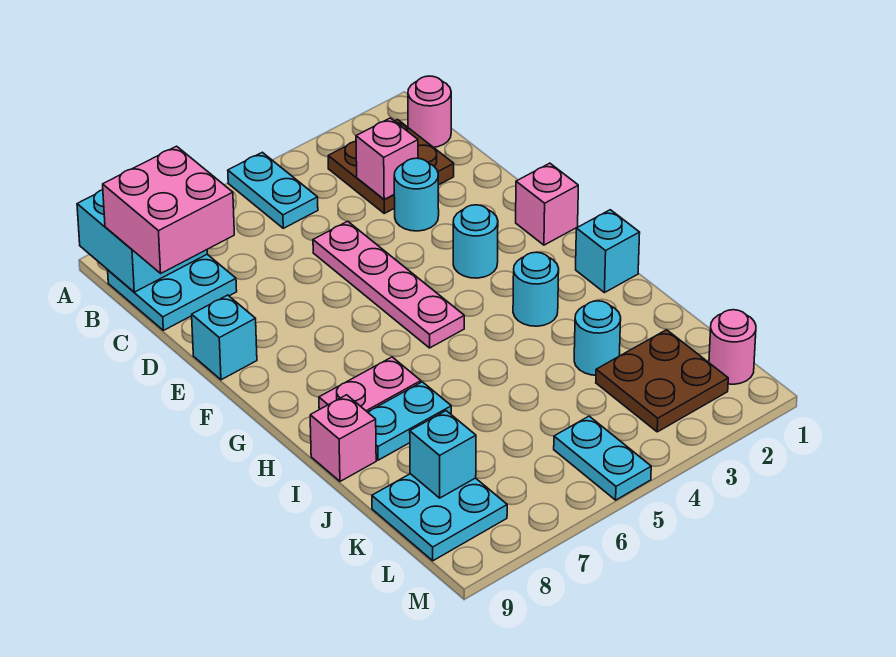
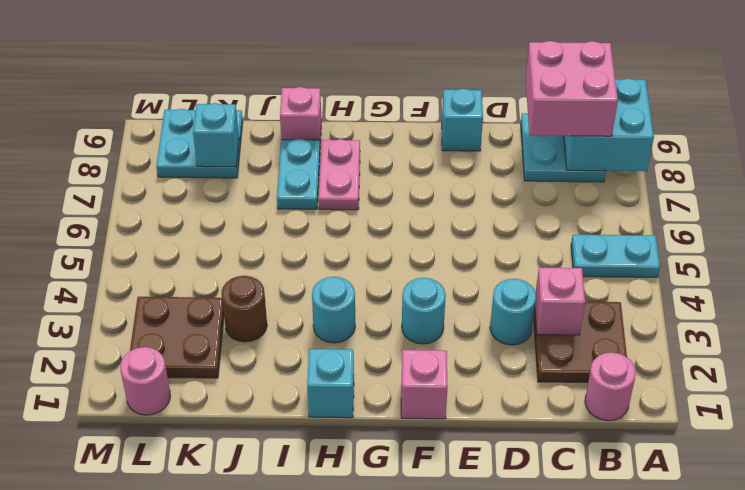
pink 1x4 plate [313,221,464,348] -> none
cyan 1x1 round brick [574,301,621,375] -> brown 1x1 round brick [221,276,267,342]
cyan 1x2 plate [554,416,651,500] -> none

